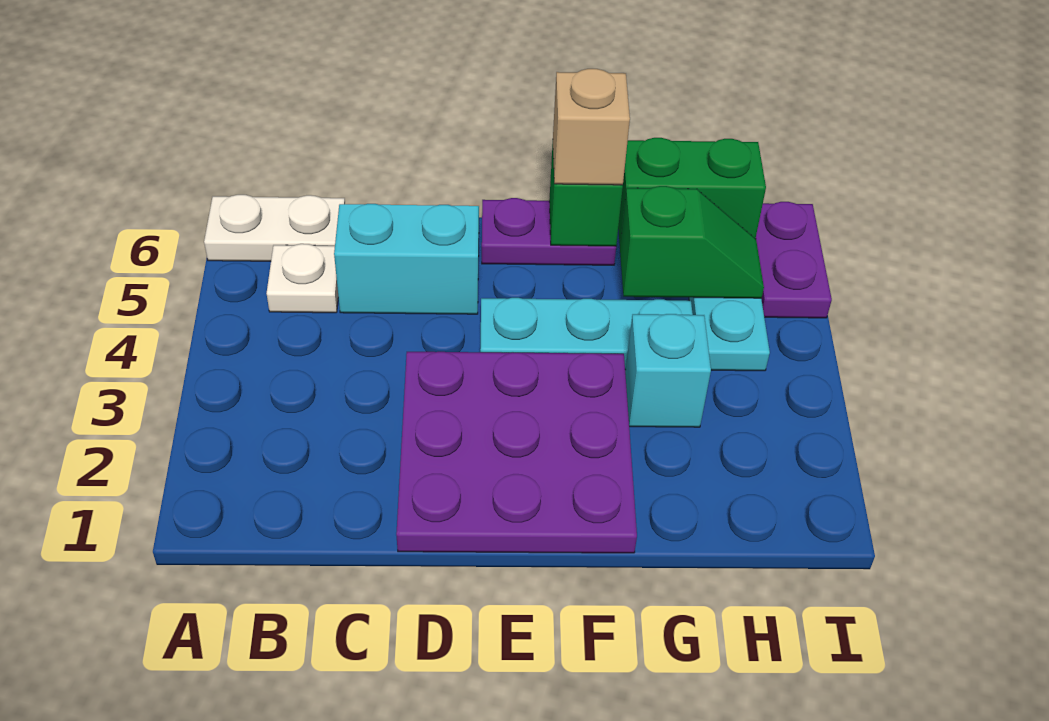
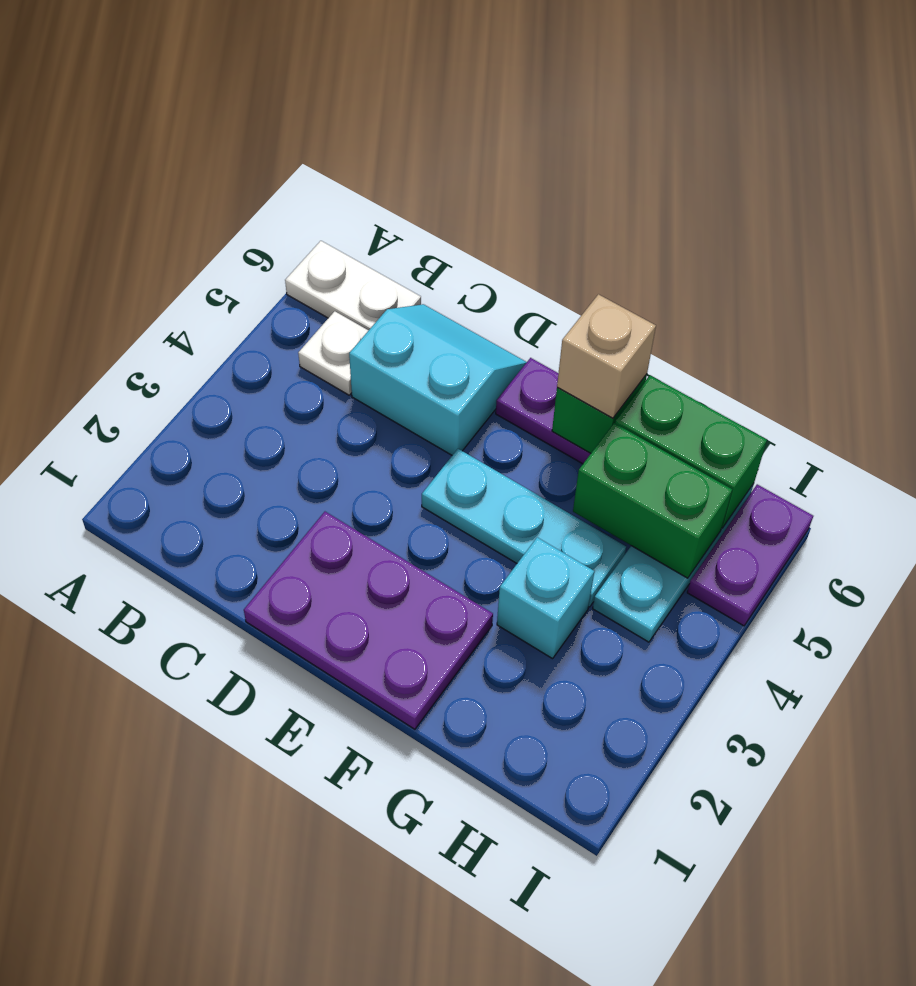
purple 3x3 plate [396,352,637,553] -> purple 2x3 plate [244,512,493,729]
green 1x2 slope [620,186,764,298] -> green 1x2 brick [573,423,732,578]

